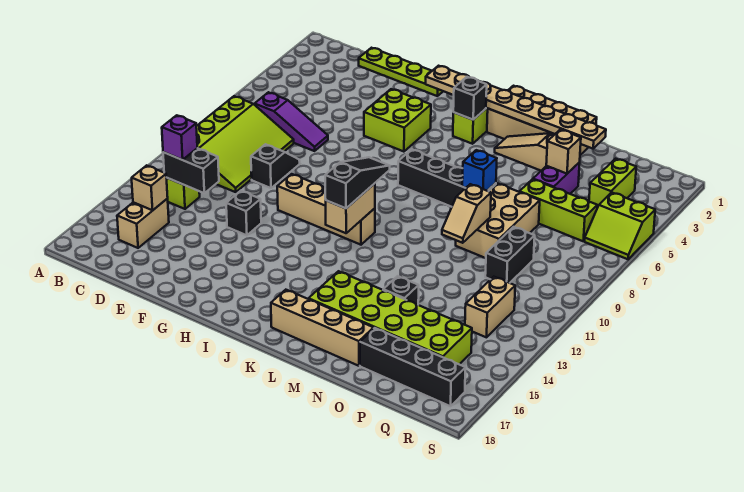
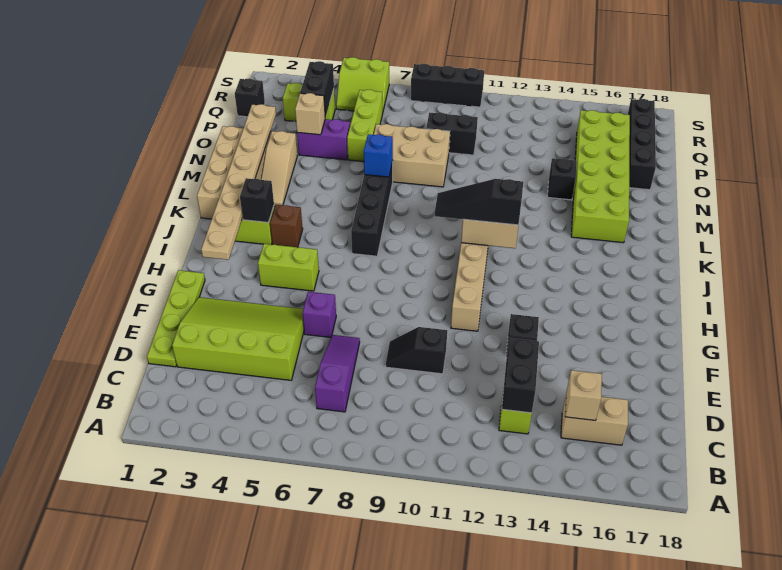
lime 3x4 slope [196,96,294,192] -> lime 3x4 slope moved to [172,297,304,380]
purple 1x1 brick [162,115,197,160] -> purple 1x1 brick moved to [303,292,336,337]
lime 2x2 brick [364,89,431,152] -> lime 1x2 brick [258,244,319,291]
none -> brown 1x1 brick [270,205,303,247]
tan 1x4 brick [271,290,374,366] -> none
tan 1x2 slope [442,184,491,243] -> none
none -> black 1x2 brick [300,61,334,118]
none -> black 1x1 brick [235,78,265,117]
tan 1x2 brick [465,277,515,337] -> none
lime 2x2 slope [585,192,655,259] -> lime 2x2 slope turned to [336,57,389,113]
none -> black 1x3 brick [411,64,484,107]

